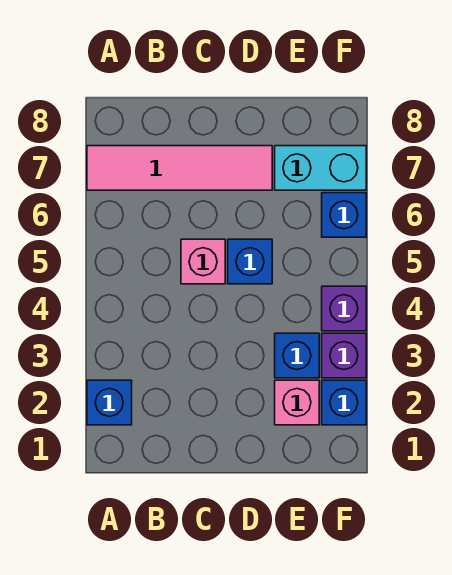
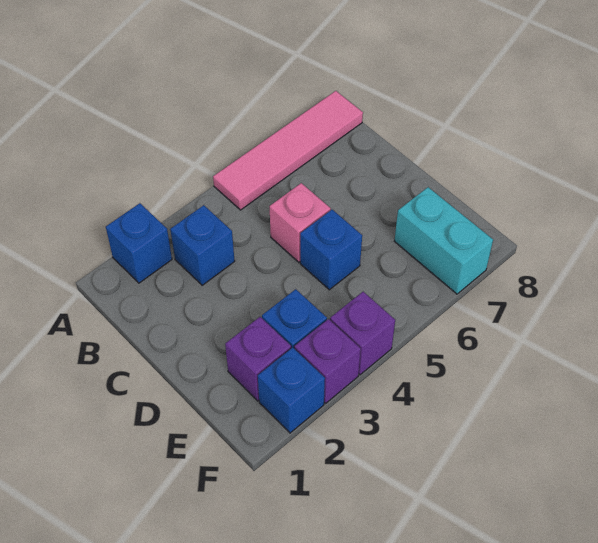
pink 1x4 tile [87,146,272,190] -> pink 1x4 tile turned to [213,91,363,210]
pink 1x1 brick [275,380,319,425] -> purple 1x1 brick [225,317,291,401]
blue 1x1 brick [322,193,366,237] -> blue 1x1 brick moved to [170,205,235,285]

